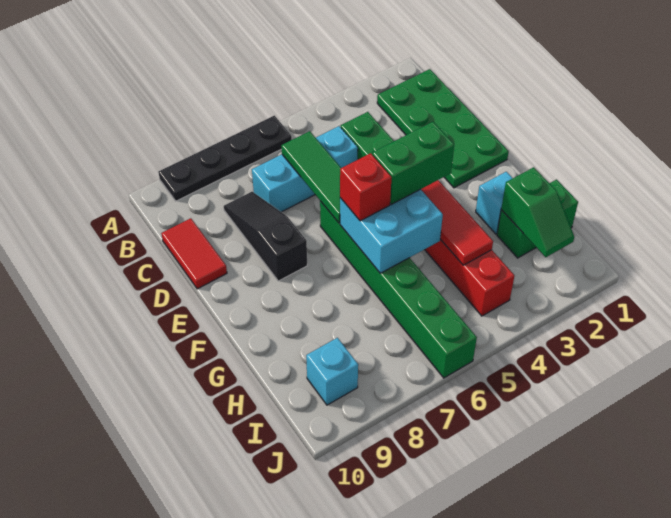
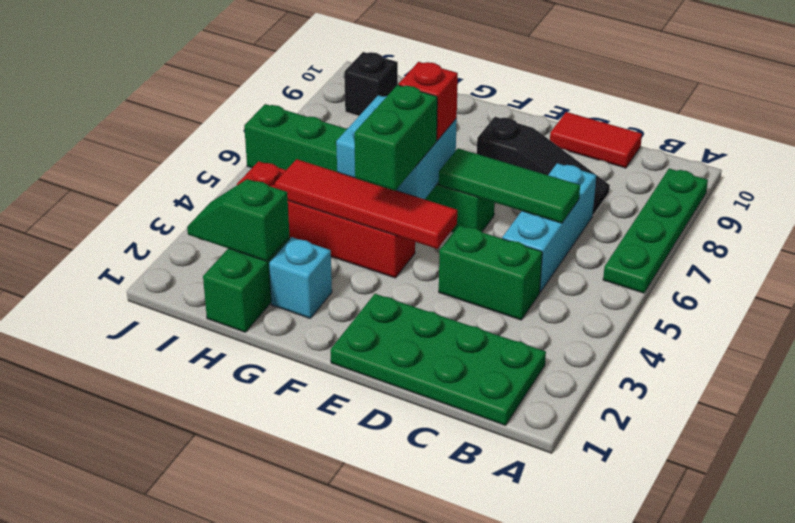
black 1x4 plate [158,116,292,201] -> green 1x4 plate [603,169,708,293]
cyan 1x1 brick [306,338,358,405] -> black 1x1 brick [344,52,398,116]

